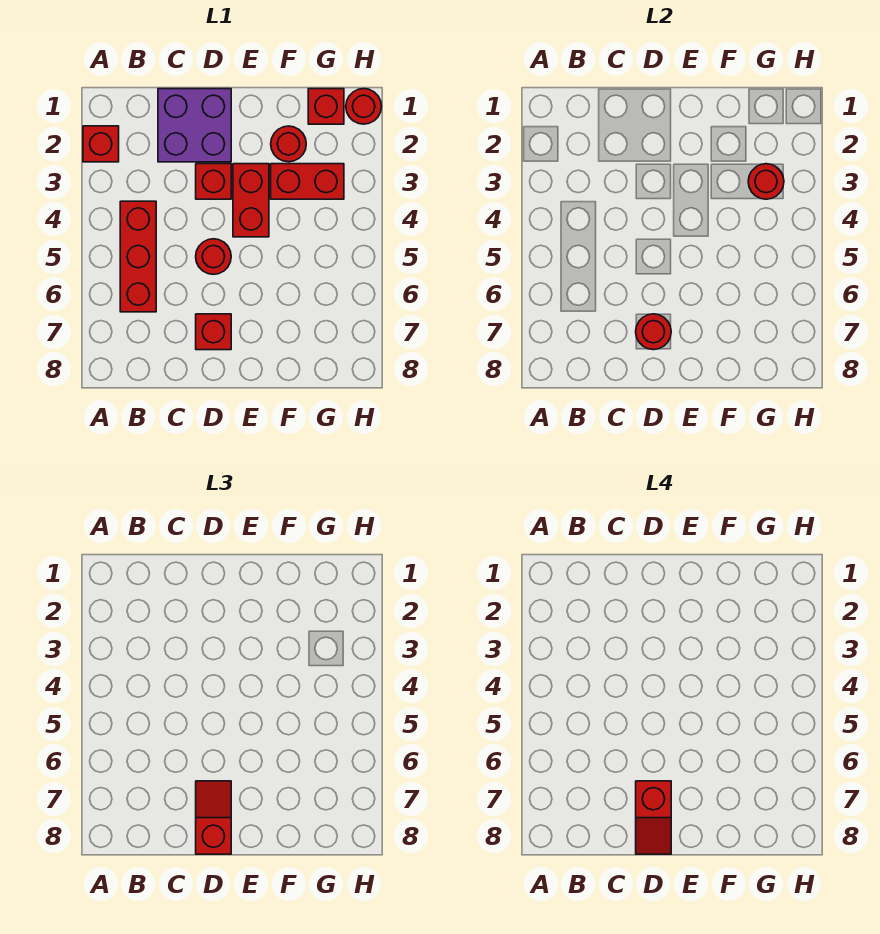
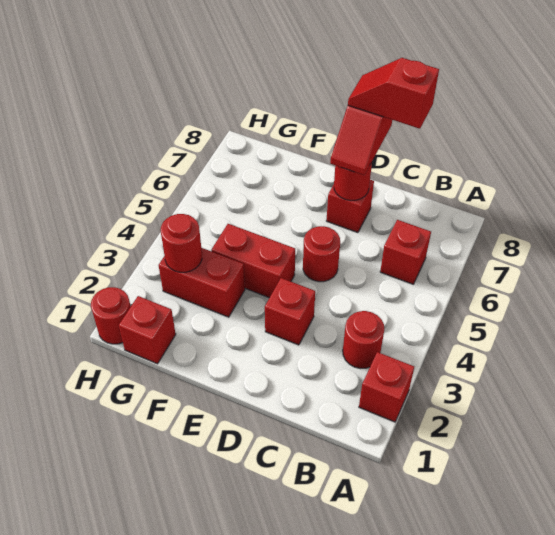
red 1x3 brick [120,201,156,312] -> red 1x1 brick [380,220,431,284]
purple 2x2 brick [158,89,231,162] -> none
red 1x2 slope [636,781,671,854] -> red 1x2 slope turned to [348,58,439,129]
red 1x2 brick [233,164,269,237] -> red 1x2 brick turned to [211,224,295,298]
red 1x1 round brick [271,126,306,162] -> red 1x1 round brick moved to [343,311,384,369]

